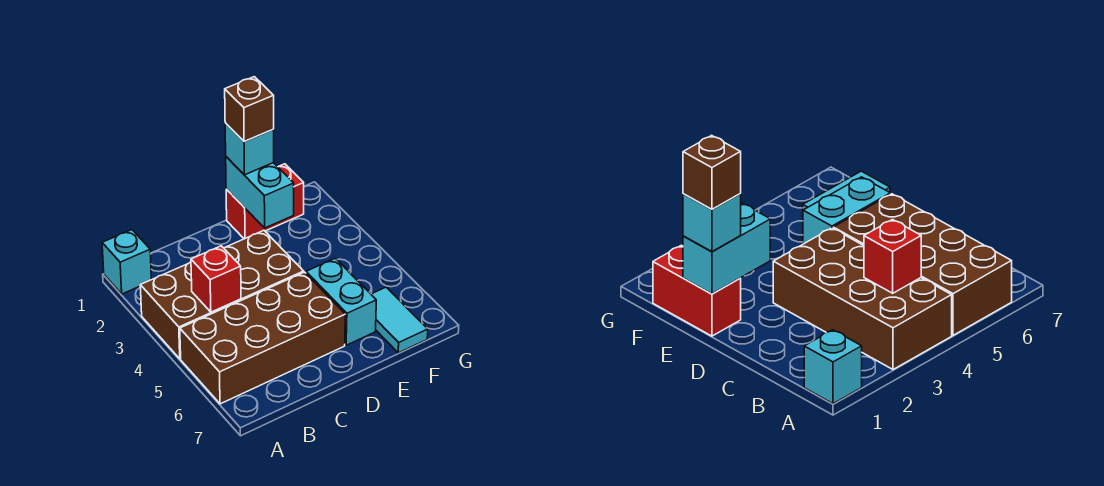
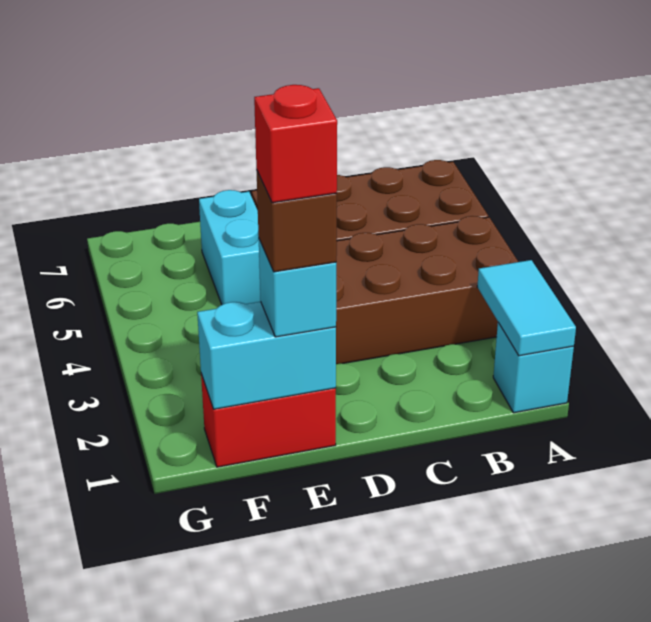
red 1x1 brick [191,246,241,312] -> red 1x1 brick moved to [254,85,337,203]
cyan 1x2 brick [226,157,294,228] -> cyan 1x2 brick turned to [197,302,336,409]
cyan 1x2 tile [371,287,428,353] -> cyan 1x2 tile moved to [477,260,576,356]

